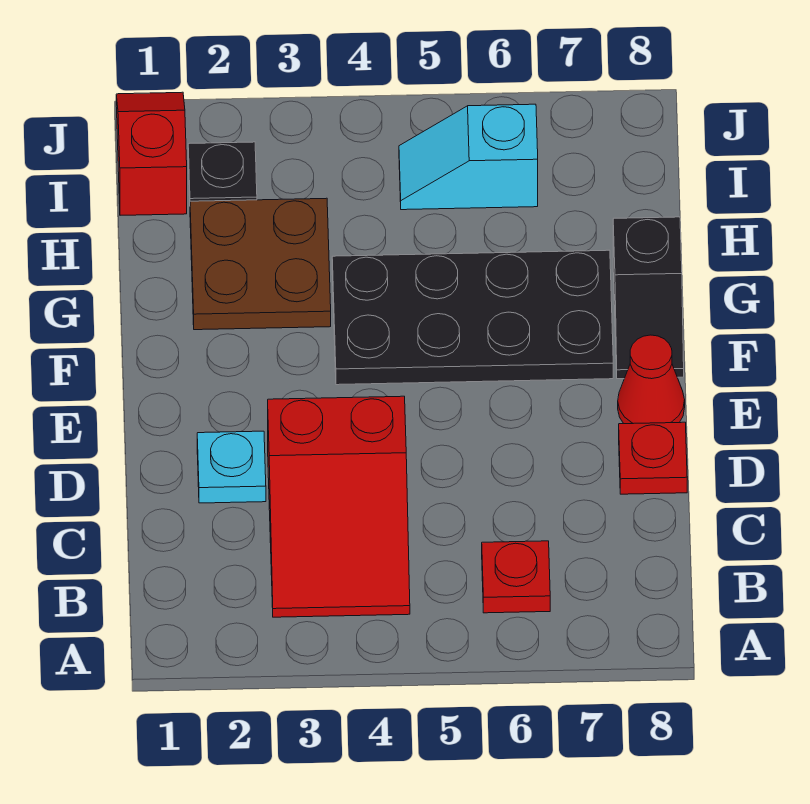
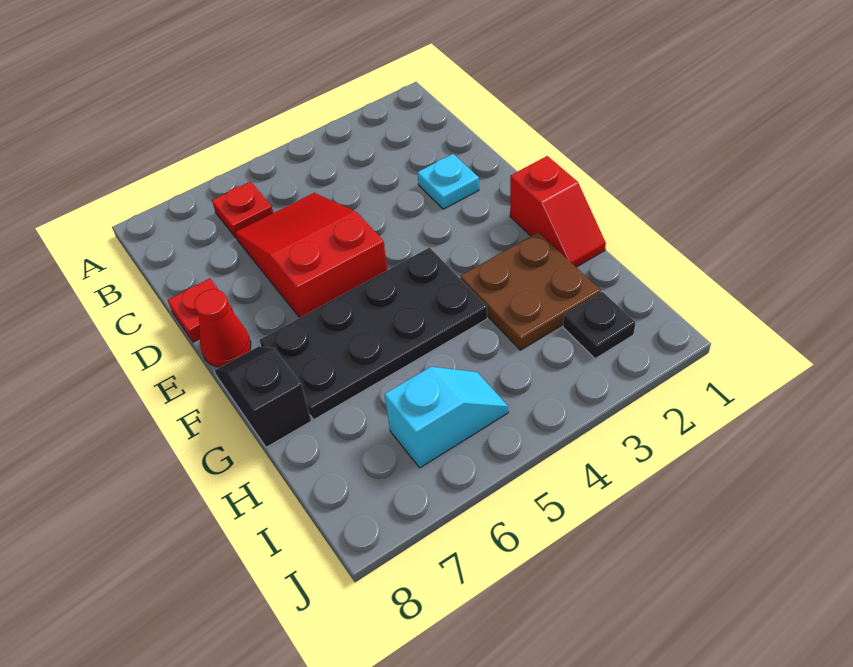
red 2x3 slope [268,396,410,617] -> red 2x3 slope moved to [235,193,387,318]
red 1x2 slope [116,92,187,215] -> red 1x2 slope moved to [510,156,606,267]

